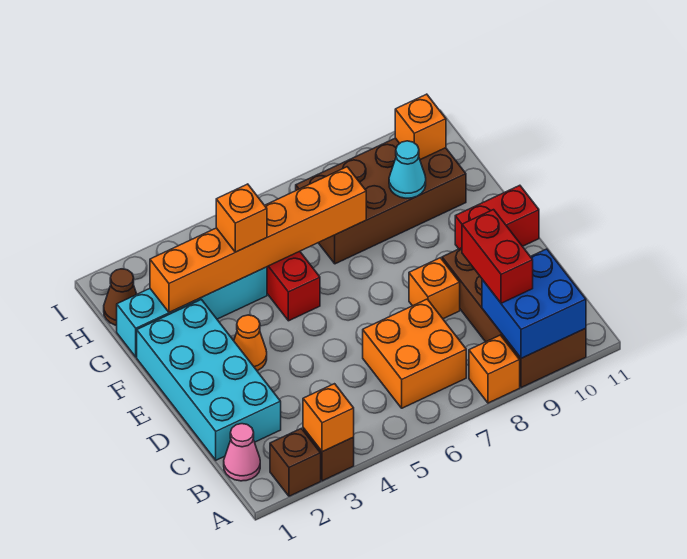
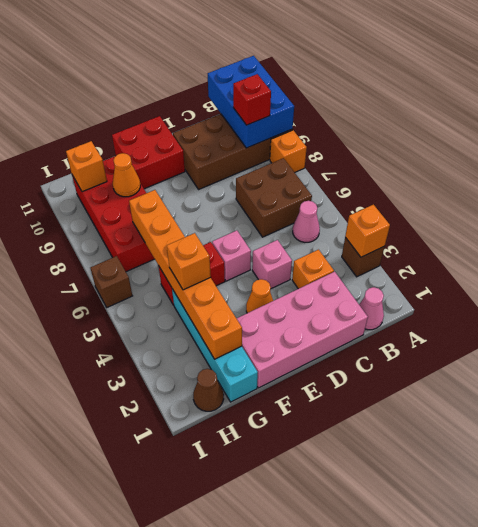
brown 1x1 brick [270,428,321,496] -> brown 1x1 brick moved to [91,256,132,307]
blue 2x2 brick [482,249,586,358] -> blue 2x3 brick [208,56,294,148]
none -> pink 1x1 cone [293,201,320,242]
orange 2x2 brick [363,299,466,408] -> brown 2x2 brick [236,158,312,237]
red 1x2 brick [462,210,533,303] -> red 1x1 brick [233,74,271,125]
cyan 2x4 brick [137,299,281,460] -> pink 2x4 brick [237,272,368,388]
none -> pink 1x1 brick [252,240,292,289]
orange 1x1 brick [409,258,460,319] -> orange 1x1 brick moved to [292,250,334,289]
none -> pink 1x1 brick [212,230,251,281]
red 1x2 brick [455,185,539,249] -> red 2x2 brick [112,116,185,189]
brown 2x4 brick [296,138,466,264] -> red 2x4 brick [72,156,154,272]
cyan 1x1 cone [389,141,426,198] -> orange 1x1 cone [113,153,140,197]

